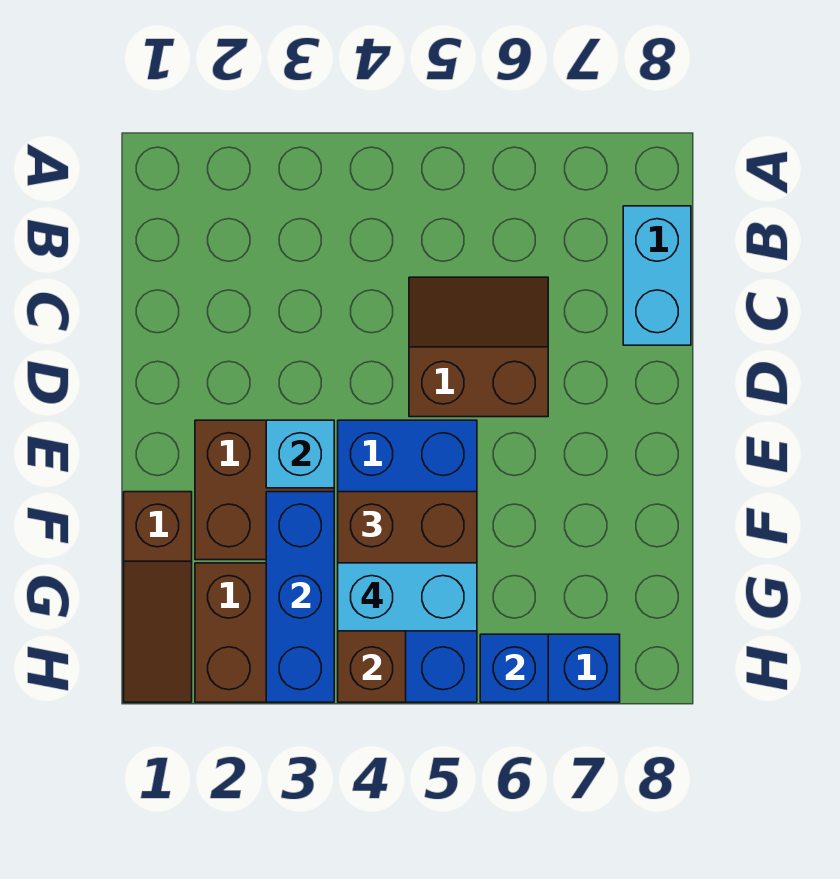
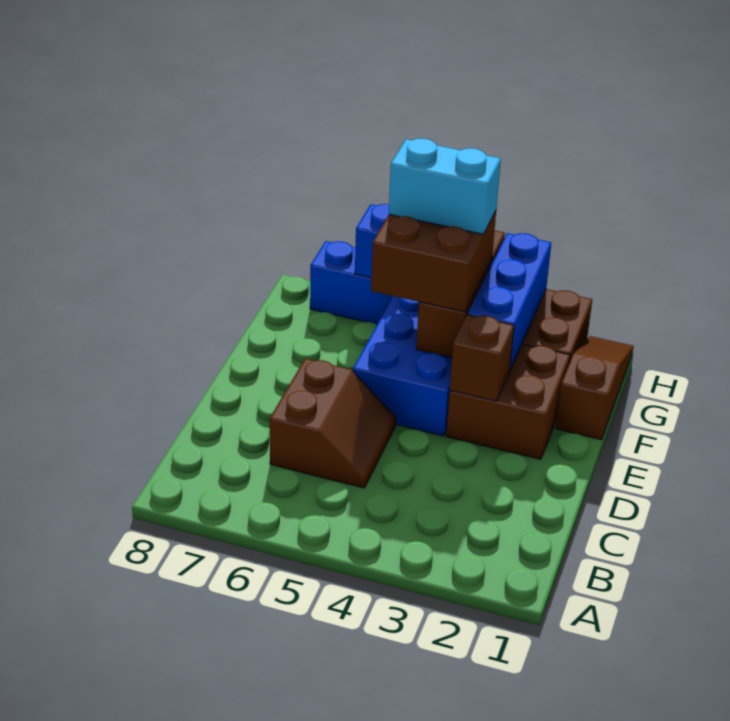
cyan 1x2 brick [623,206,691,345] -> none
brown 2x2 slope [409,277,548,417] -> brown 2x2 slope turned to [270,359,396,488]
cyan 1x1 brick [266,420,334,488] -> brown 1x1 brick [450,315,514,401]

